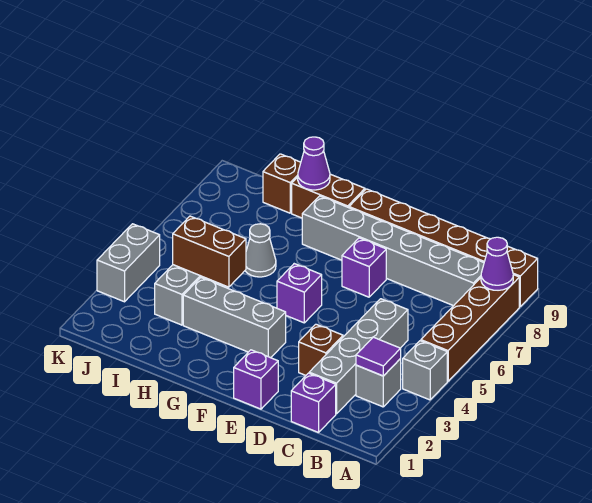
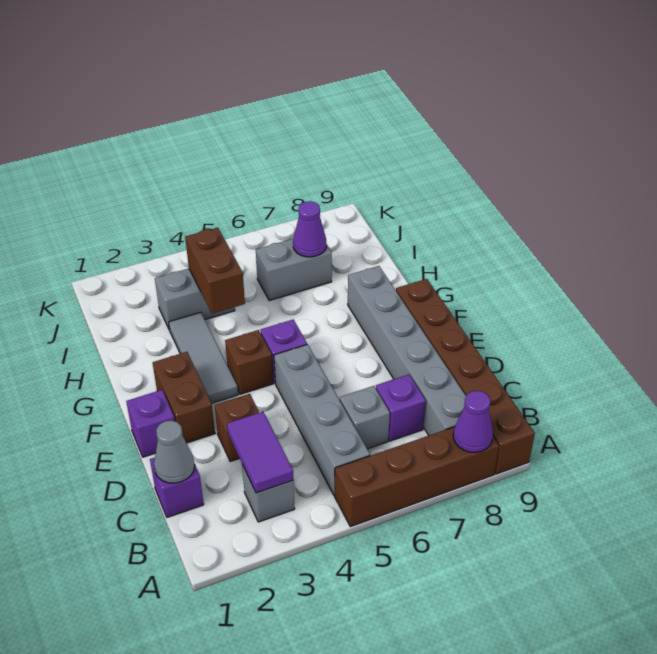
grey 1x1 brick [403,341,447,400] -> grey 1x1 brick moved to [340,386,390,449]
purple 1x1 tile [356,337,401,376] -> purple 1x2 tile [227,412,294,493]
grey 1x4 brick [309,299,408,414] -> grey 1x4 brick turned to [274,344,370,495]
purple 1x1 brick [342,238,386,297] -> purple 1x1 brick moved to [376,374,426,441]
grey 1x3 brick [183,277,286,358] -> grey 1x3 tile [169,312,238,403]
brown 1x2 brick [292,174,365,218] -> brown 1x2 brick moved to [153,352,215,443]
grey 1x1 cone [245,224,276,277] -> grey 1x1 cone moved to [154,420,195,483]
purple 1x1 cone [298,137,330,190] -> purple 1x1 cone moved to [293,201,326,257]
brown 1x1 brick [263,154,301,213] -> brown 1x1 brick moved to [225,330,273,394]
grey 1x2 brick [97,224,160,302] -> grey 1x2 brick moved to [256,239,332,300]

